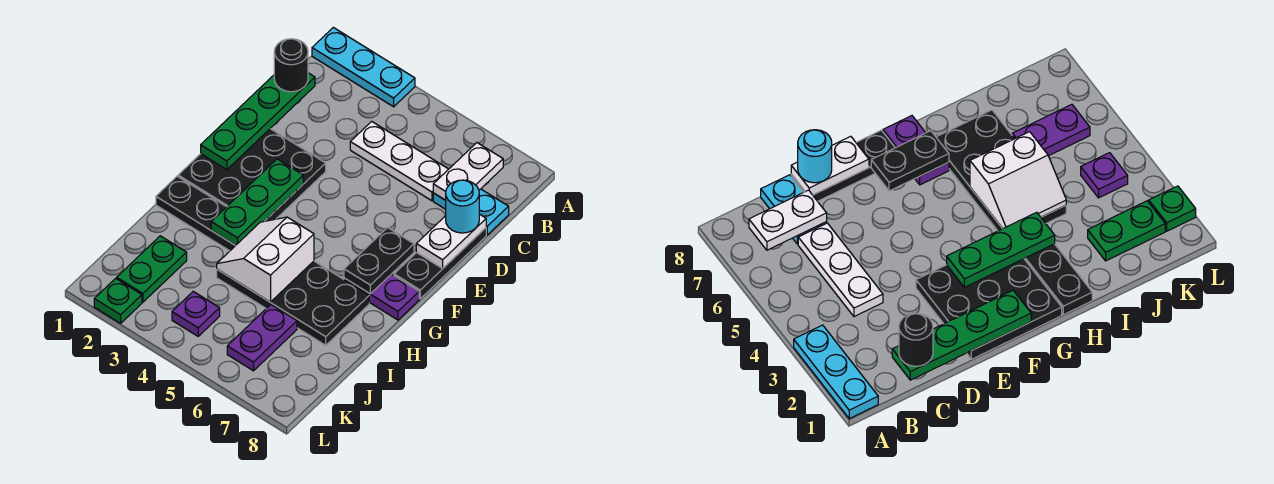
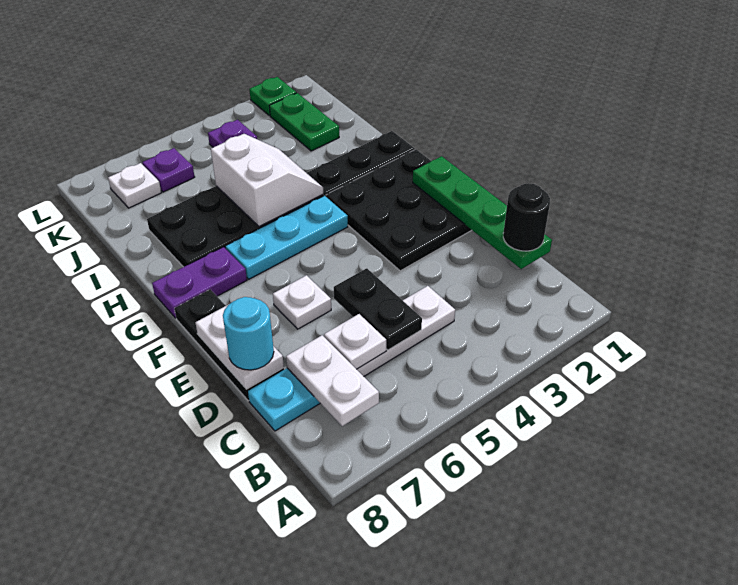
cyan 1x3 plate [312,27,415,107] -> cyan 1x3 plate moved to [225,196,348,279]
none -> white 1x1 plate [324,314,386,369]
none -> white 1x1 plate [273,275,331,329]
green 1x3 plate [211,159,303,245] -> none
black 1x2 plate [344,228,414,294] -> black 1x2 plate moved to [334,268,422,350]
purple 1x2 plate [227,305,297,371] -> purple 1x1 plate [142,148,195,192]
none -> white 1x1 plate [108,163,161,208]

